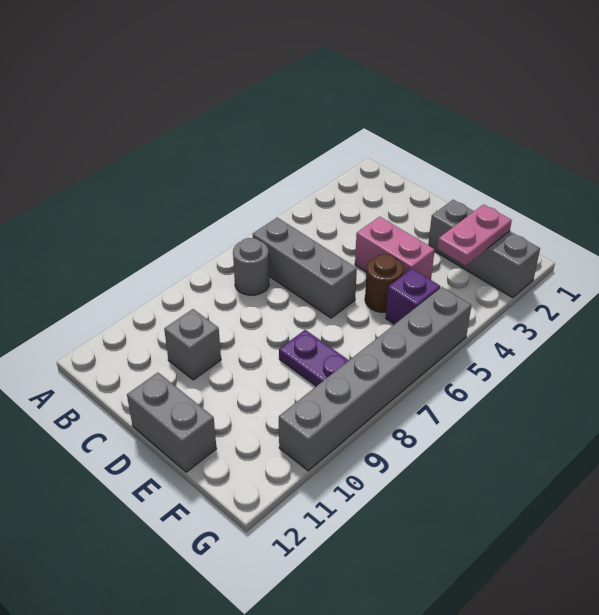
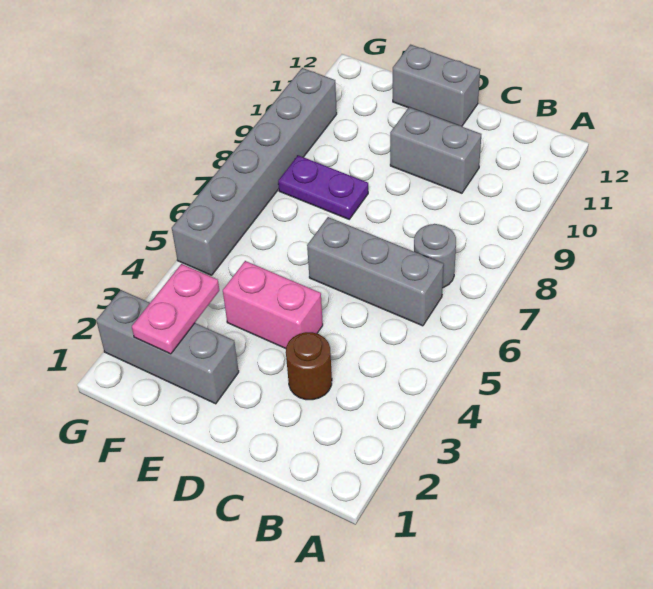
grey 1x1 brick [164,309,221,380] -> grey 1x2 brick [390,107,481,193]
brown 1x1 round brick [365,254,403,312] -> brown 1x1 round brick moved to [286,332,332,400]
purple 1x1 brick [386,269,440,324] -> none

